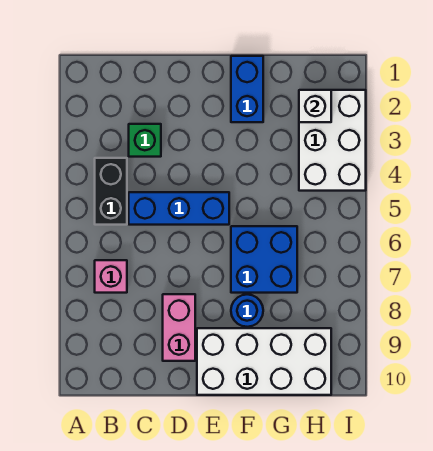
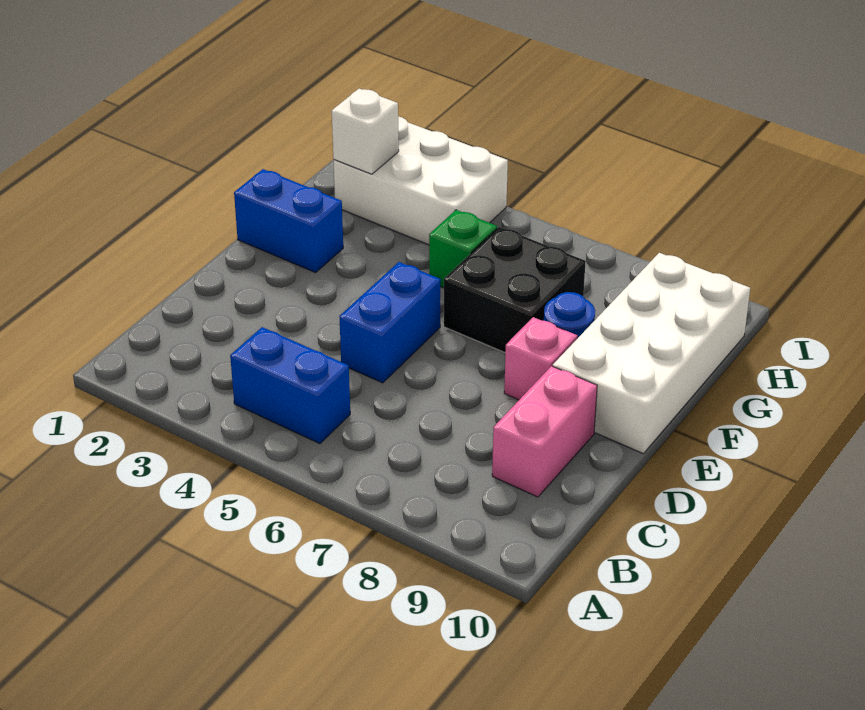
black 1x2 brick [95,158,127,225] -> blue 1x2 brick [230,327,350,444]
pink 1x1 brick [95,260,127,293] -> pink 1x1 brick moved to [504,317,577,400]
green 1x1 brick [129,124,161,157] -> green 1x1 brick moved to [429,210,497,288]
blue 1x3 brick [129,192,229,225] -> blue 1x2 brick [339,262,441,383]
pink 1x2 brick [163,294,195,361] -> pink 1x2 brick turned to [492,366,597,497]
blue 2x2 brick [231,226,297,293] -> black 2x2 brick [444,227,586,353]

